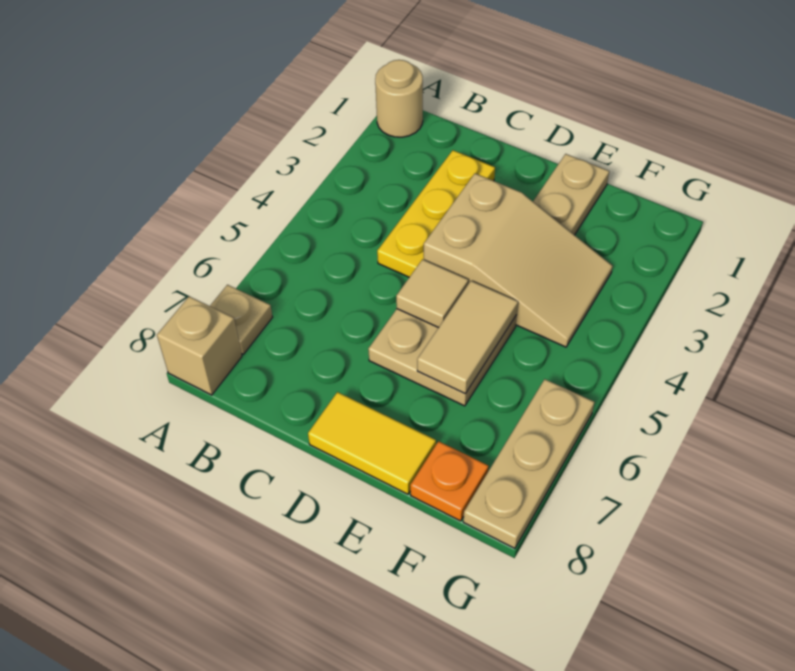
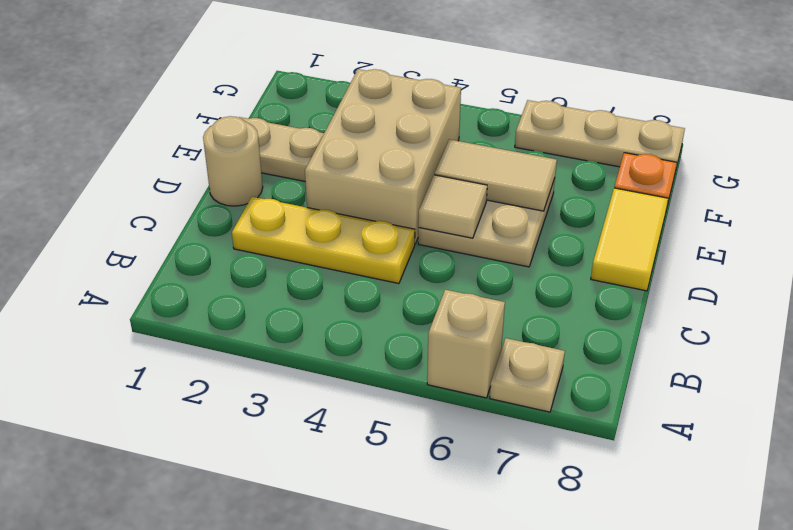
tan 1x1 round brick [375,60,423,137] -> tan 1x1 round brick moved to [203,116,263,206]
tan 1x1 brick [157,296,242,395] -> tan 1x1 brick moved to [427,290,505,398]
tan 2x3 slope [424,174,613,347] -> tan 2x3 brick [305,69,461,244]

